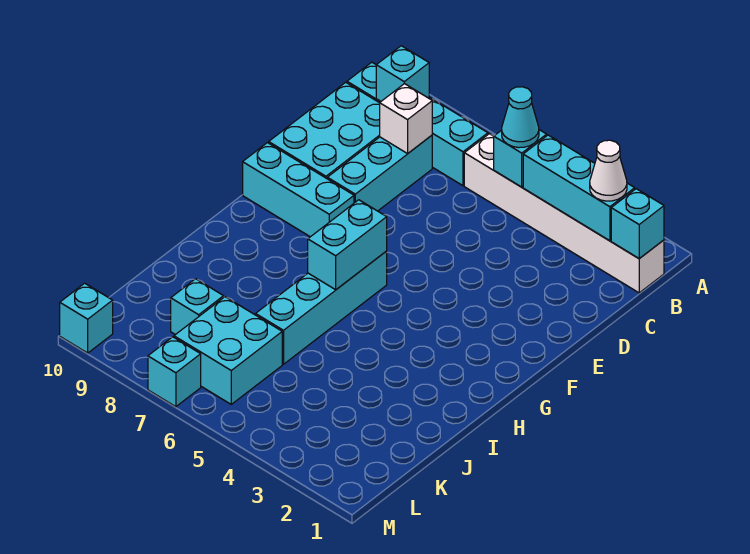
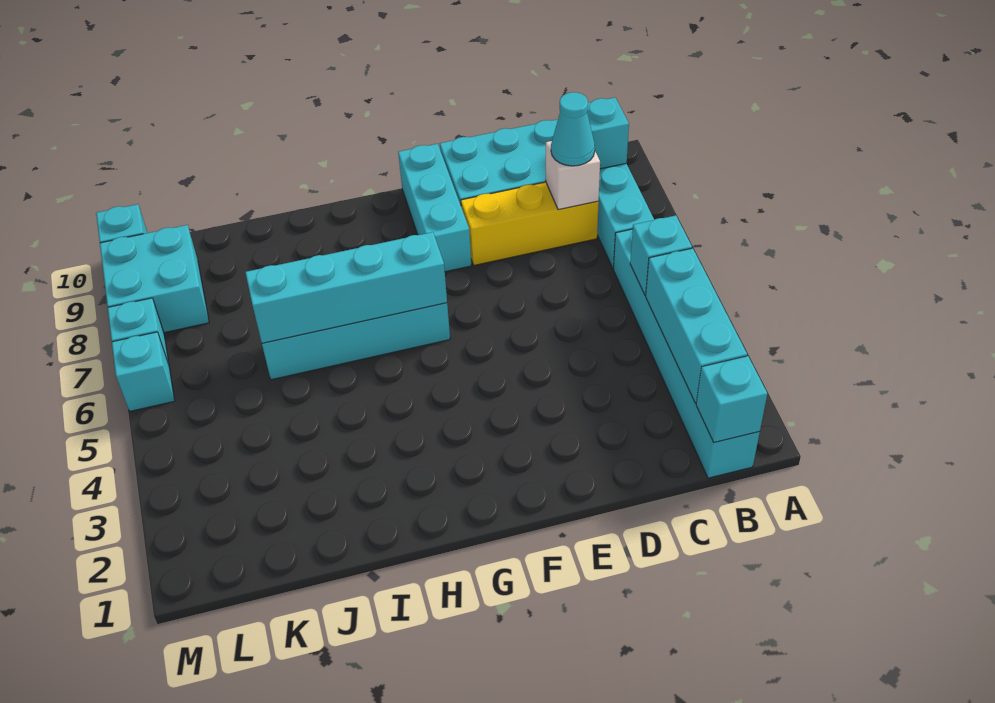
white 1x6 brick [464,134,664,293] -> cyan 1x6 brick [613,229,760,478]
white 1x1 cone [590,140,627,201] -> none
cyan 1x1 cone [502,87,539,148] -> cyan 1x1 cone moved to [551,92,595,166]
cyan 1x3 brick [327,135,432,211] -> yellow 1x3 brick [461,182,599,265]
cyan 1x2 brick [308,200,387,290] -> cyan 1x4 brick [245,232,447,343]
cyan 2x2 brick [174,297,282,404] -> cyan 2x2 brick moved to [100,225,209,333]
cyan 1x1 brick [171,279,224,335] -> cyan 1x1 brick moved to [112,332,175,411]

